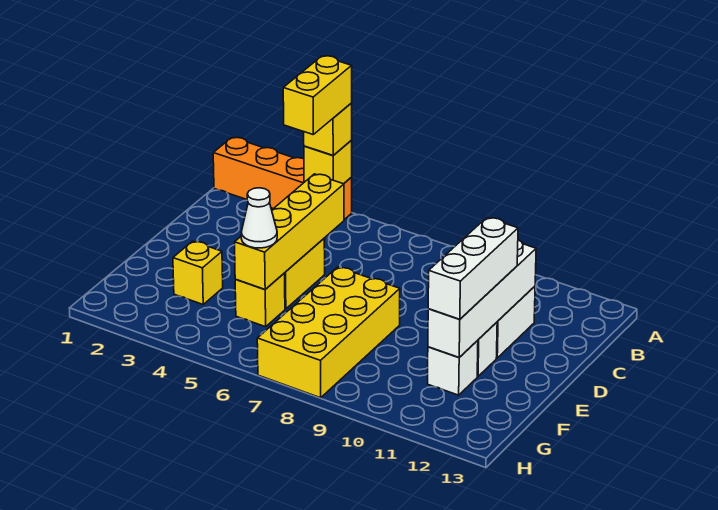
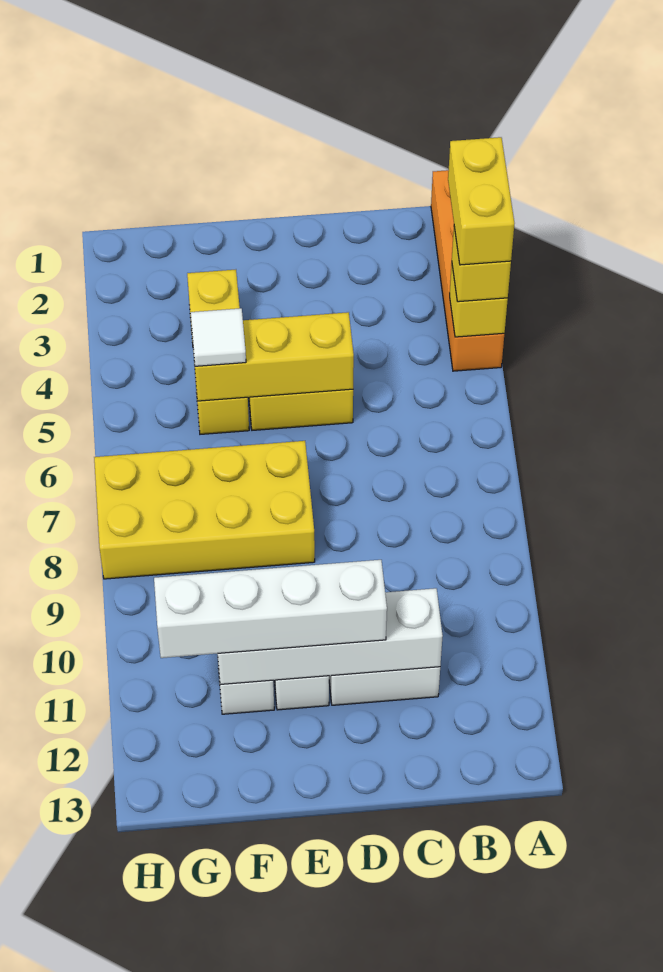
yellow 1x2 brick [283,56,352,134] -> yellow 1x2 brick turned to [448,137,514,265]
yellow 1x4 brick [235,174,344,289] -> yellow 1x3 brick [192,312,354,401]
white 1x3 brick [428,218,518,319] -> white 1x4 brick [154,560,387,658]
white 1x1 cone [241,188,277,248] -> white 1x1 tile [190,308,246,366]

